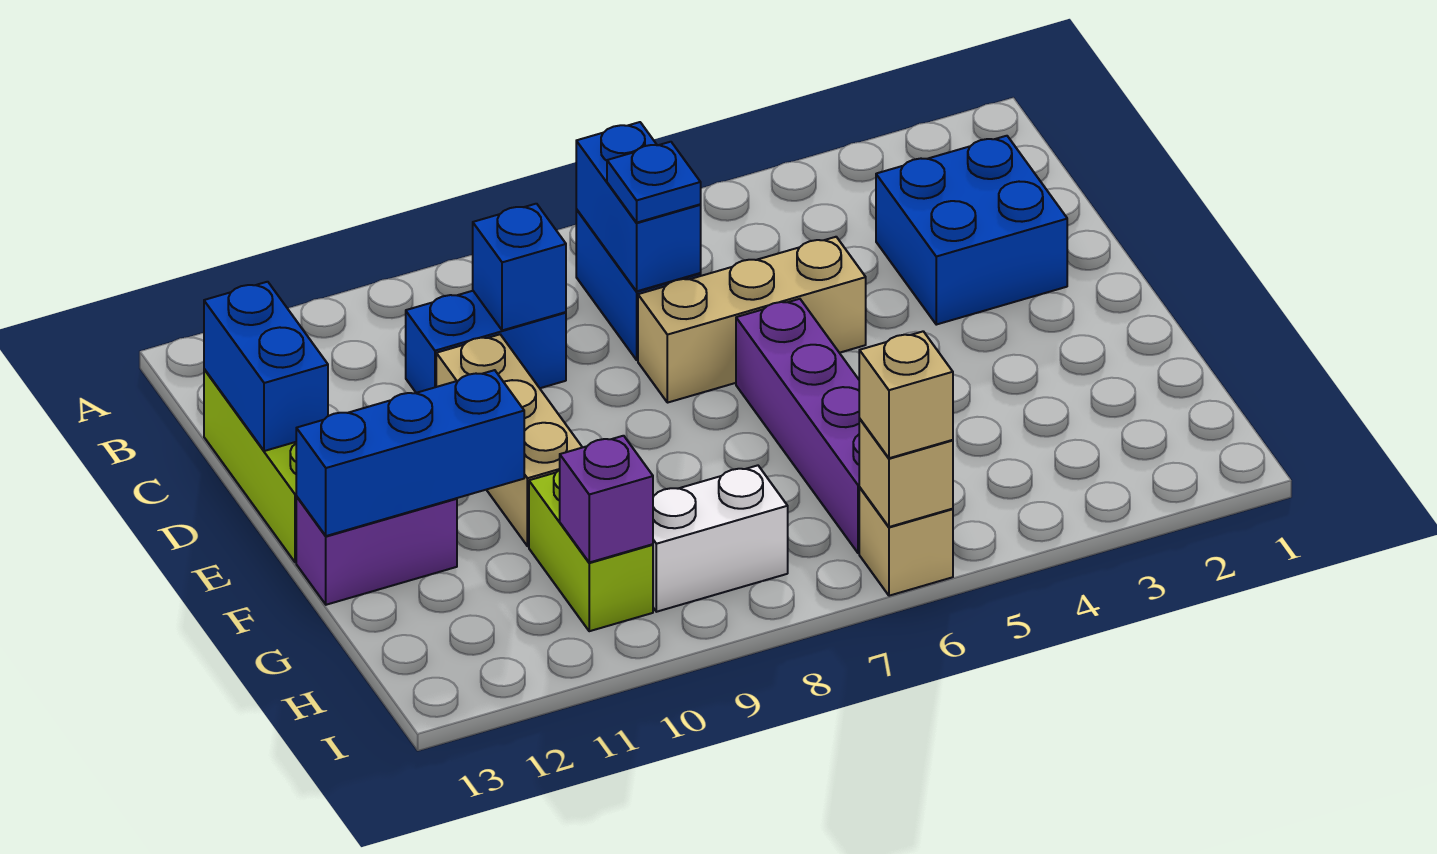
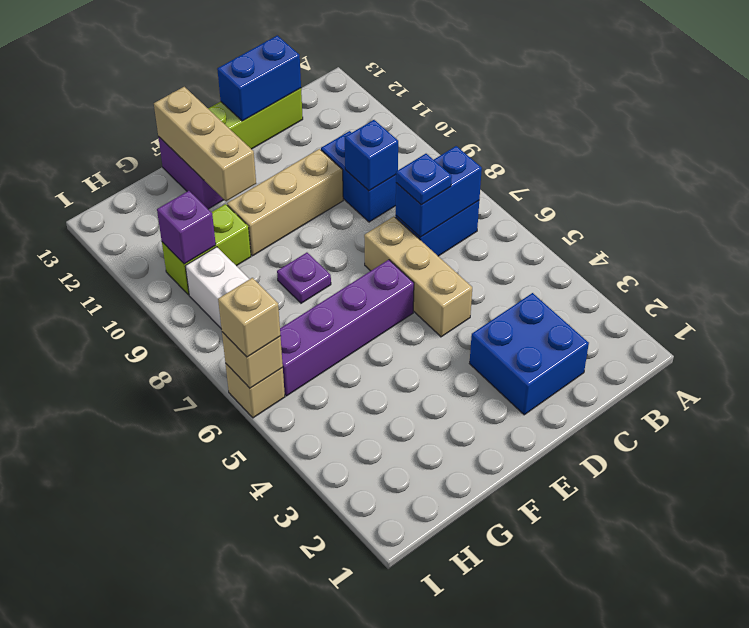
none -> purple 1x1 plate [277,253,331,303]
blue 1x3 brick [296,370,524,536] -> tan 1x3 brick [154,87,256,201]

